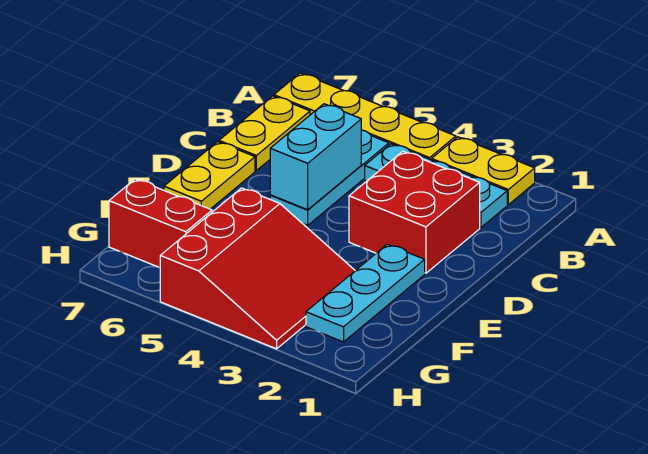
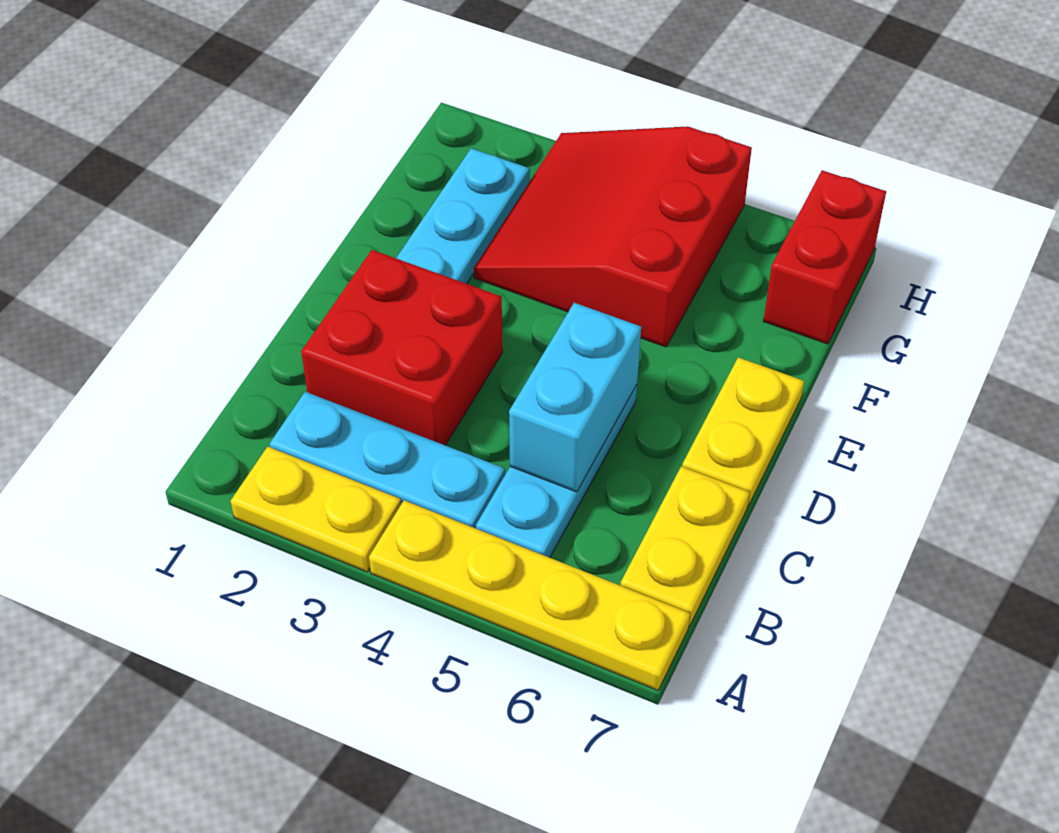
red 1x2 brick [109,179,212,268] -> red 1x2 brick turned to [764,170,886,344]

